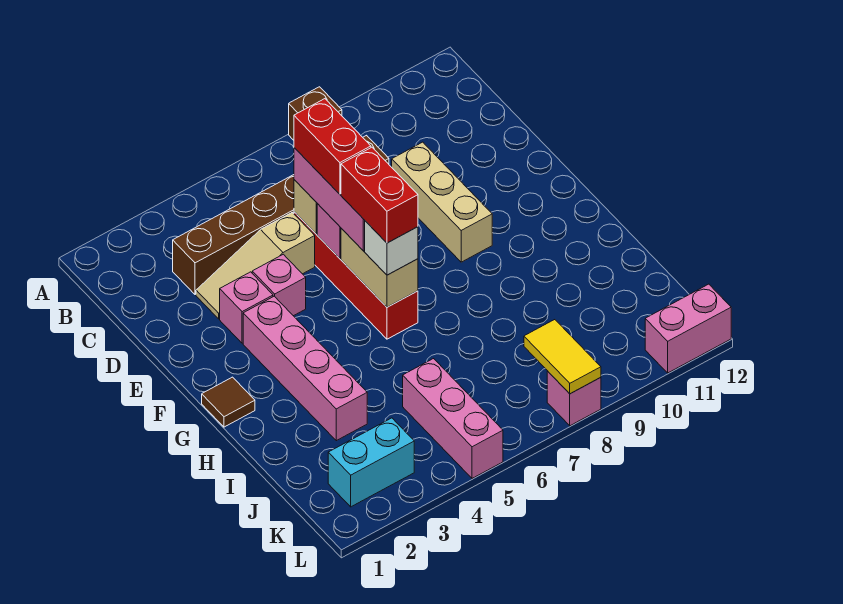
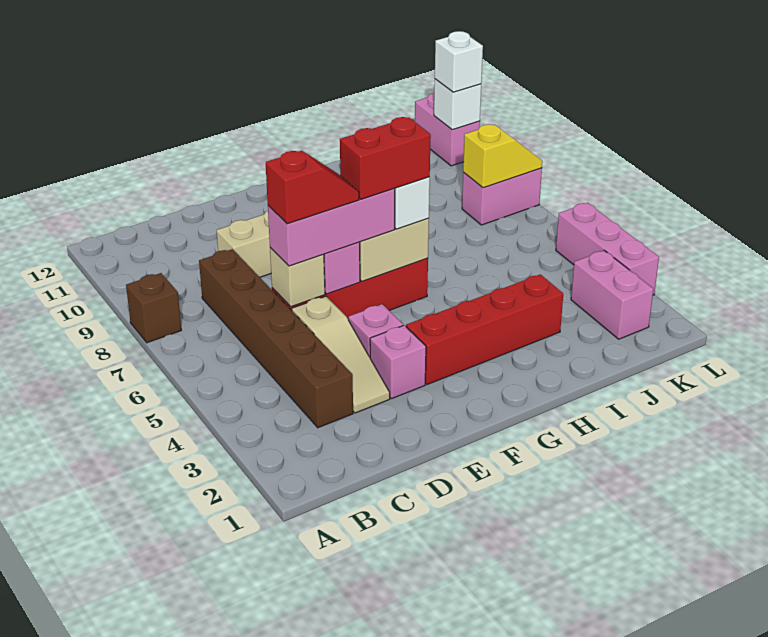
red 1x2 brick [294,99,371,194] -> red 1x2 slope [266,151,359,224]
pink 1x4 brick [243,296,367,441] -> red 1x4 brick [406,274,563,385]
brown 1x1 tile [202,377,255,427] -> none
pink 1x3 brick [403,359,503,478] -> pink 1x3 brick turned to [556,203,659,295]
cyan 1x2 brick [328,418,414,507] -> pink 1x2 brick [571,251,653,339]
yellow 1x2 tile [524,320,601,394] -> yellow 1x2 slope [463,124,542,188]
pink 1x1 brick [547,371,601,426] -> pink 1x2 brick [462,168,542,225]
none -> white 1x1 brick [434,79,481,130]
none -> white 1x1 brick [435,31,483,92]

